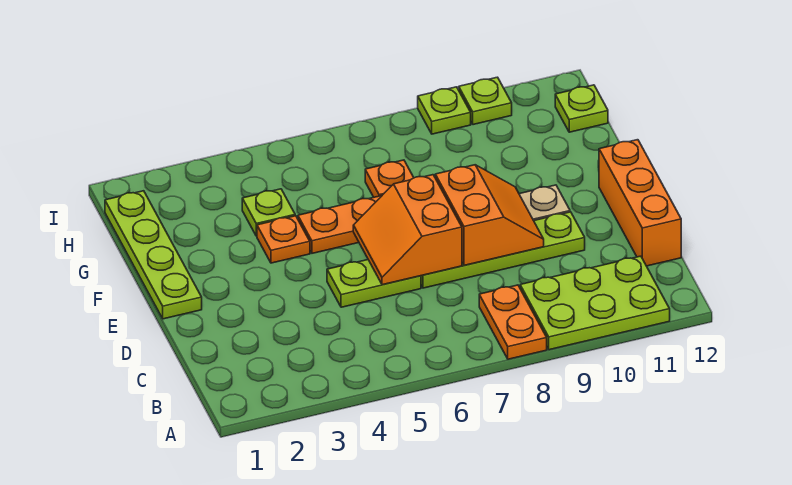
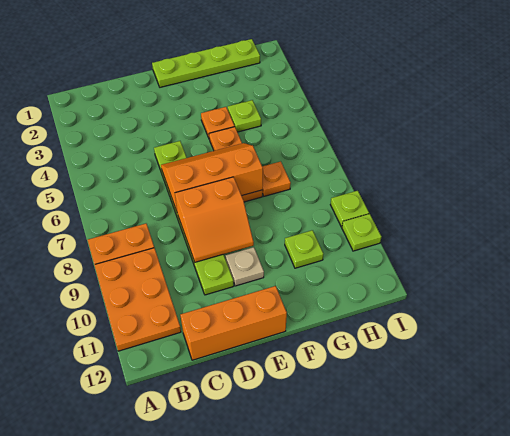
lime 2x3 plate [520,256,670,350] -> orange 2x3 plate [95,248,181,351]
orange 2x2 slope [353,175,462,285] -> orange 2x3 slope [161,143,263,211]
lime 1x1 plate [555,85,608,132] -> lime 1x1 plate moved to [285,230,323,268]

